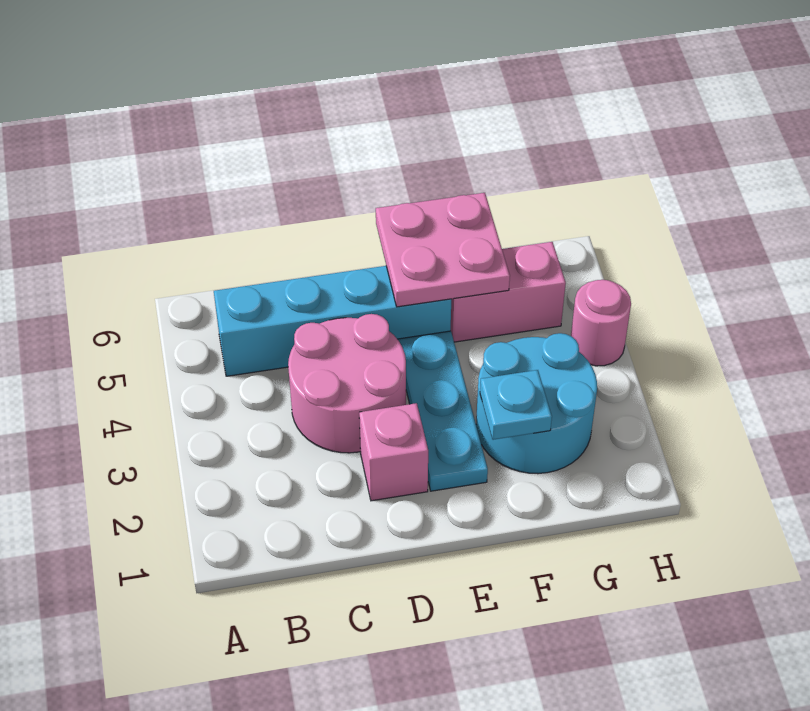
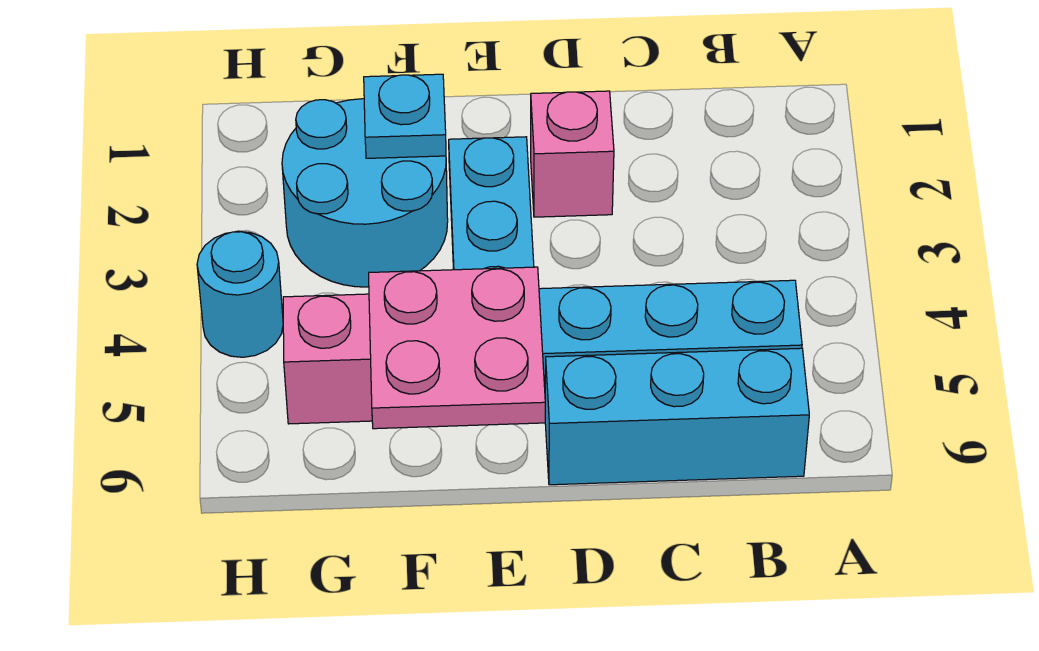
none -> cyan 1x3 brick [545,348,809,485]
pink 2x2 round brick [288,314,406,453] -> none
pink 1x1 round brick [571,280,631,366] -> cyan 1x1 round brick [197,231,283,357]

